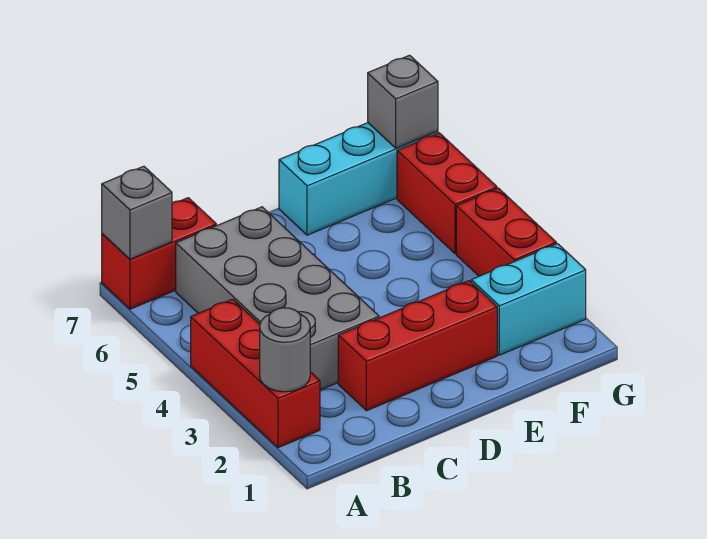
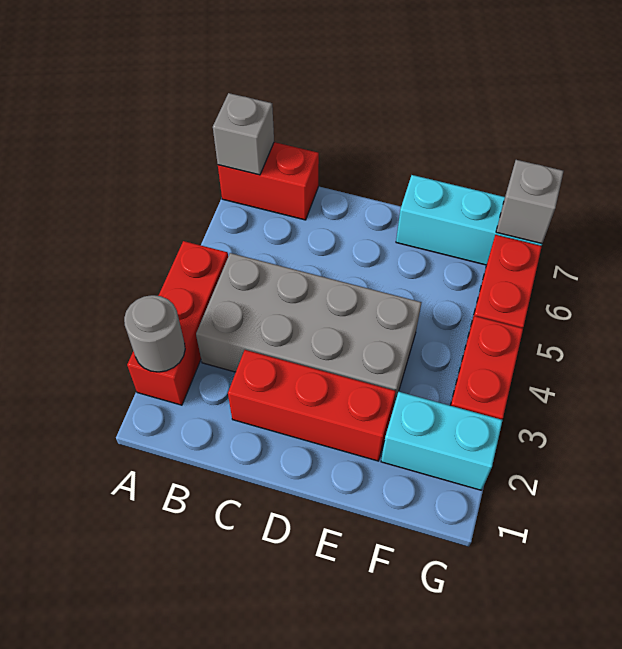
grey 2x4 brick [176,207,379,390] -> grey 2x4 brick turned to [196,253,422,411]

